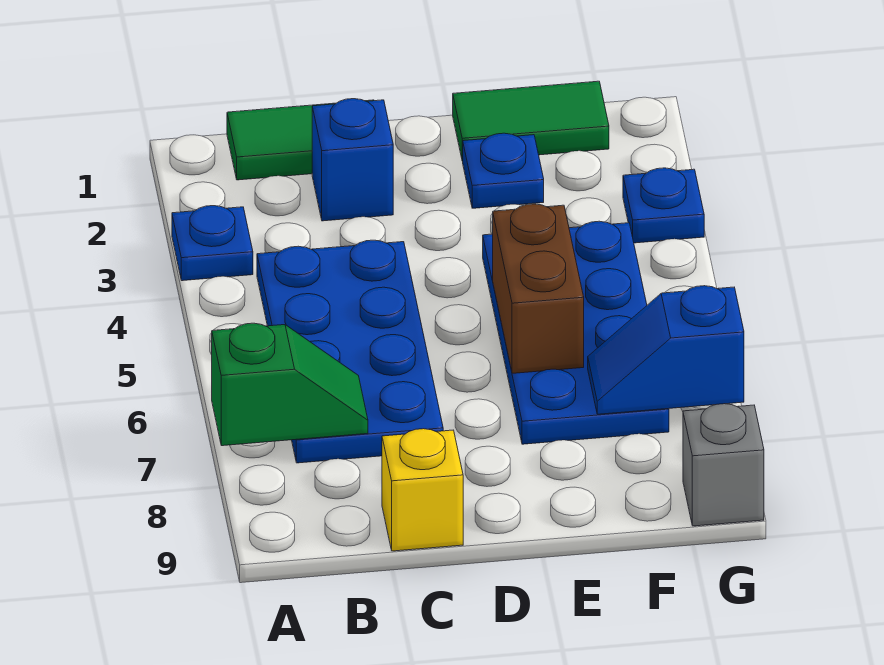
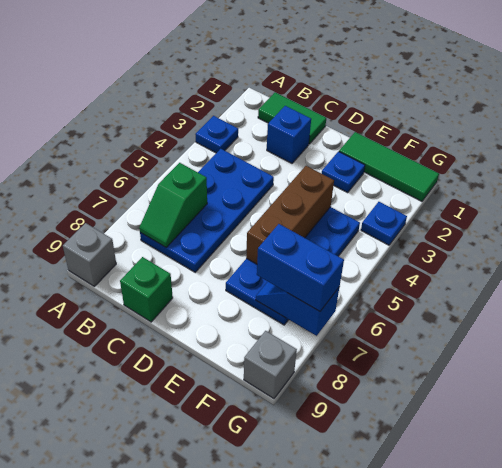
green 1x2 slope [212,323,368,446] -> green 1x2 slope turned to [139,163,207,248]
none -> grey 1x1 brick [63,223,116,286]
yellow 1x1 brick [382,429,463,551] -> green 1x1 brick [120,257,173,322]
green 1x2 tile [453,81,609,161] -> green 1x3 tile [339,132,439,201]
brown 1x2 brick [493,204,584,373] -> brown 1x3 brick [246,166,334,264]
none -> blue 1x2 brick [257,224,344,311]

